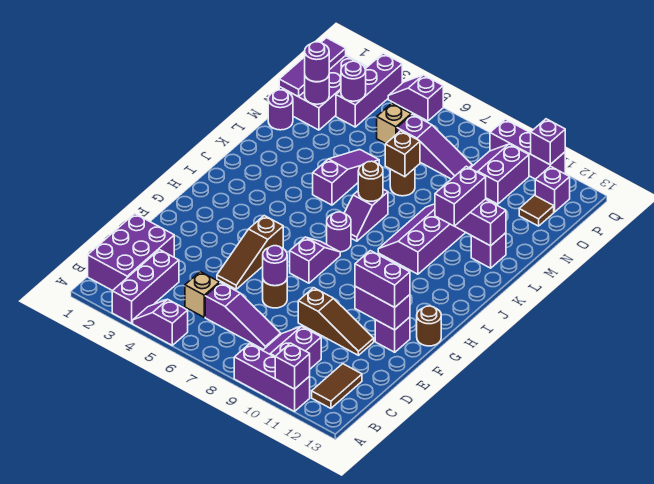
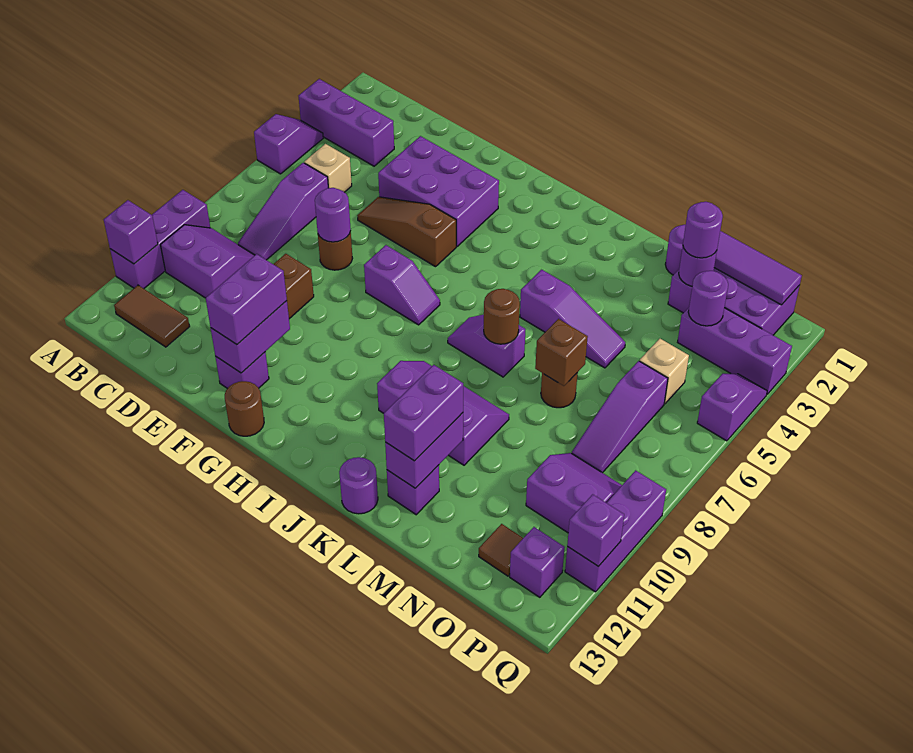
purple 2x3 brick [88,214,174,291] -> purple 2x3 brick moved to [378,136,499,246]
purple 1x1 round brick [327,212,351,252] -> purple 1x1 round brick moved to [339,457,378,514]
purple 1x2 brick [435,166,486,226] -> purple 1x2 brick turned to [384,365,463,461]

